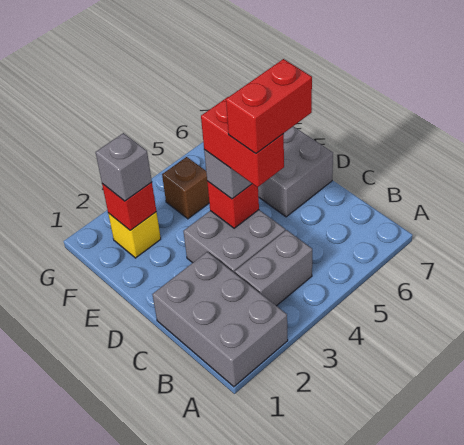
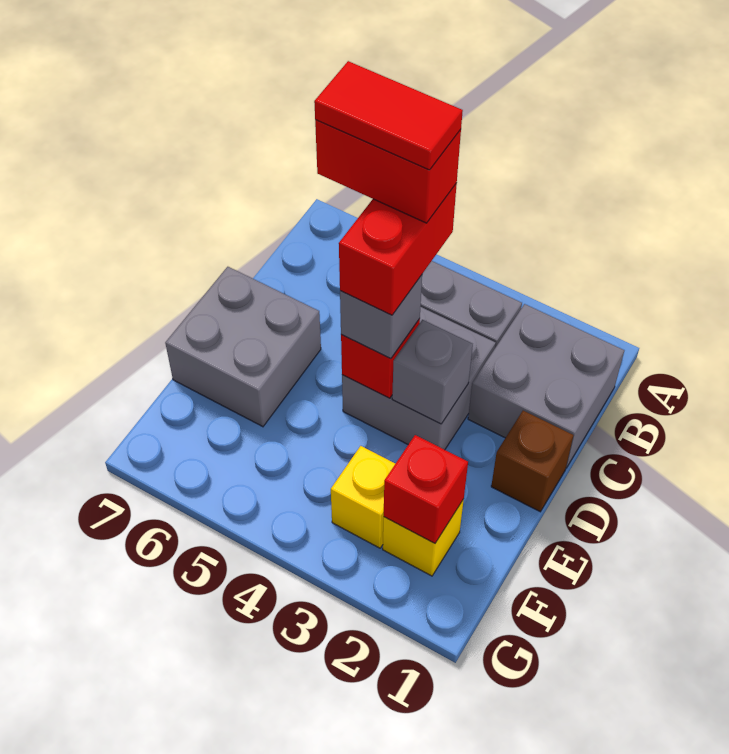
grey 2x3 brick [152,252,288,387] -> grey 2x2 brick [468,304,624,468]
none -> red 1x2 tile [314,61,463,170]
grey 1x1 brick [96,133,152,201] -> grey 1x1 brick moved to [392,320,473,424]
none -> yellow 1x1 brick [331,446,395,548]
brown 1x1 brick [162,157,209,219] -> brown 1x1 brick moved to [491,411,573,512]

